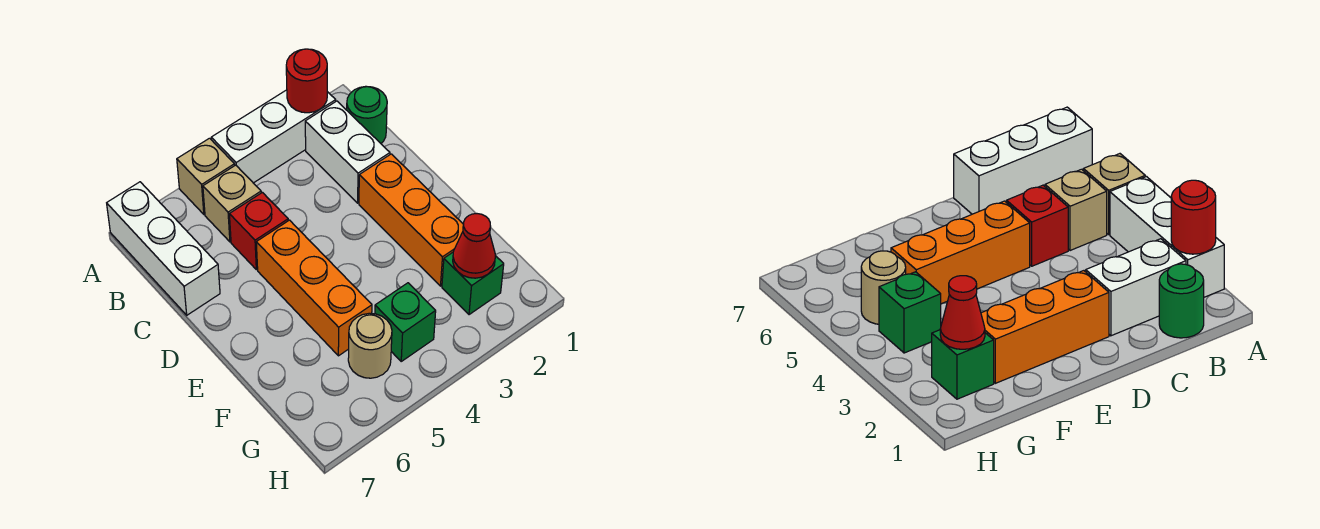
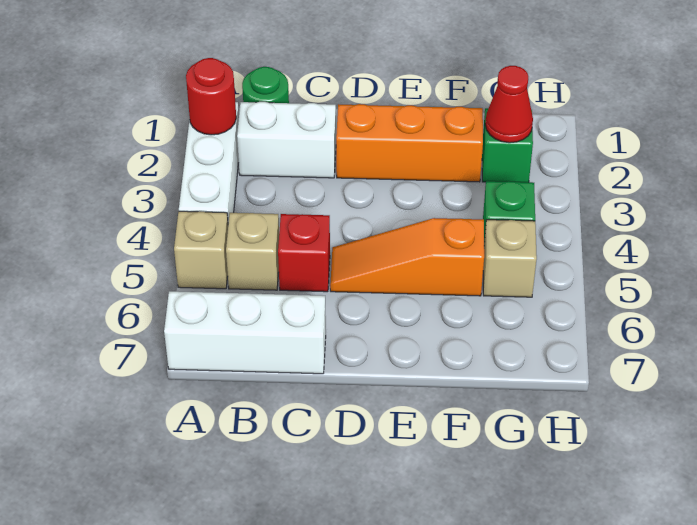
orange 1x3 brick [256,220,372,356] -> orange 1x3 slope [330,218,484,296]
tan 1x1 round brick [348,313,392,378] -> tan 1x1 brick [483,220,537,297]

